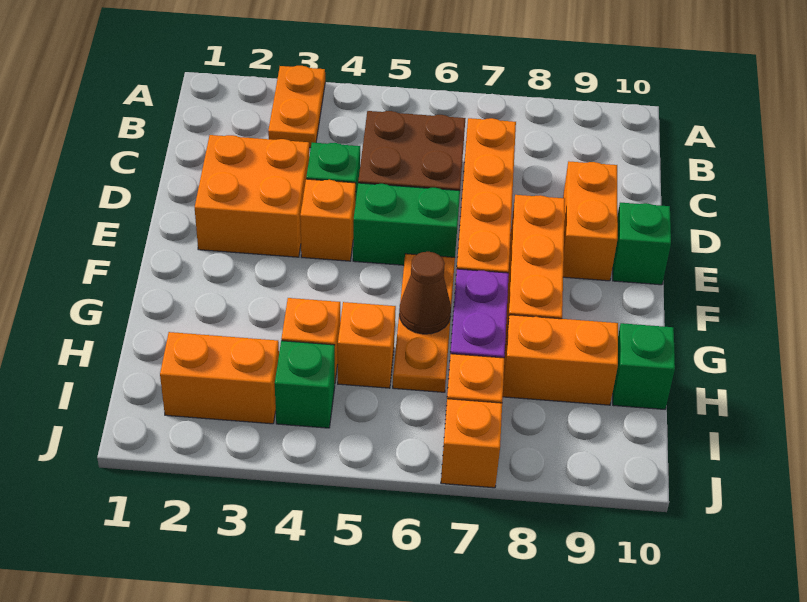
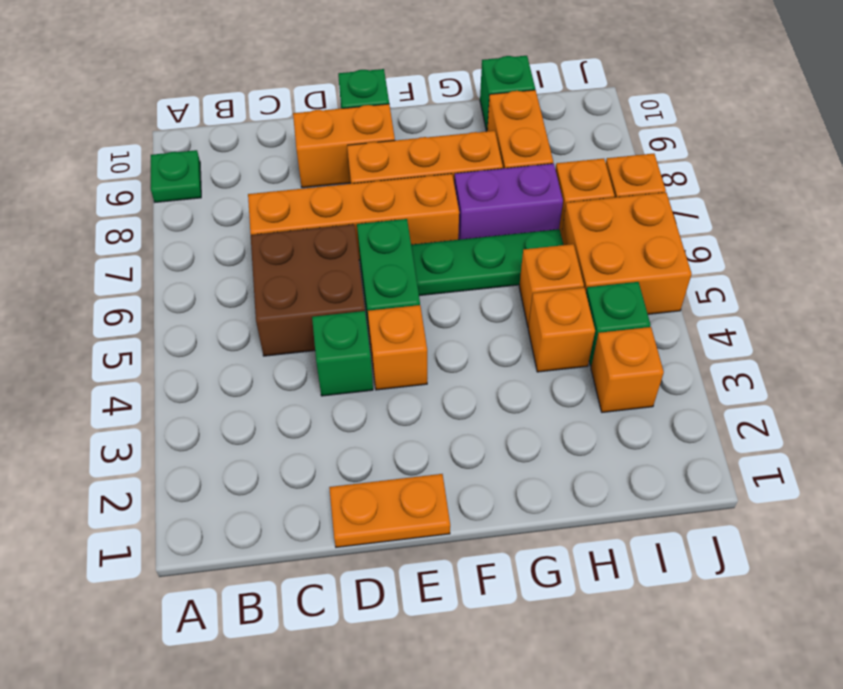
orange 1x2 plate [268,66,325,148] -> orange 1x2 plate moved to [329,474,450,547]
none -> green 1x1 plate [151,150,201,202]
orange 2x2 brick [195,135,309,257] -> orange 2x2 brick moved to [561,192,692,314]
orange 1x3 plate [393,254,455,392] -> green 1x3 plate [411,229,563,296]
brown 1x1 cone [399,252,451,334] -> none
orange 1x2 brick [160,332,279,424] -> orange 1x1 brick [591,327,664,412]

